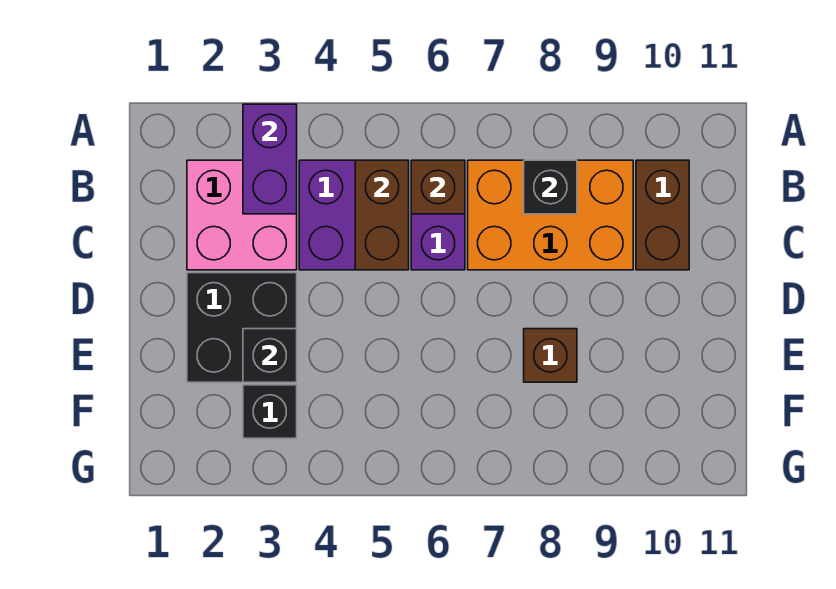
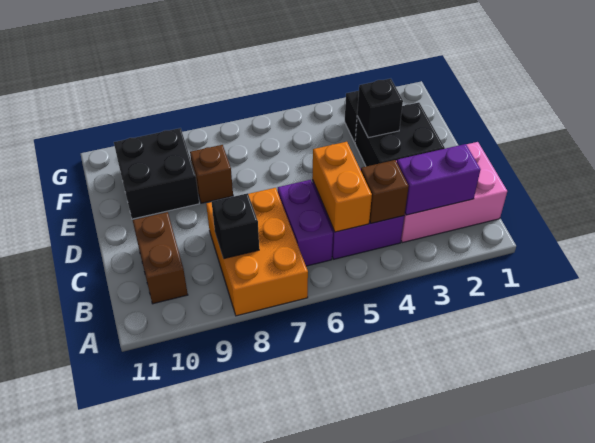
purple 1x2 brick [243,104,297,214] -> purple 1x2 brick turned to [397,144,481,215]
pink 2x2 brick [187,160,297,270] -> pink 2x3 brick [396,142,507,243]
brown 1x2 brick [355,160,409,270] -> orange 1x2 brick [312,142,372,232]
brown 1x1 brick [411,160,465,214] -> brown 1x1 brick moved to [361,160,409,223]
orange 2x3 brick [468,160,633,270] -> orange 2x3 brick turned to [206,188,308,316]
none -> black 2x2 brick [114,128,199,219]

